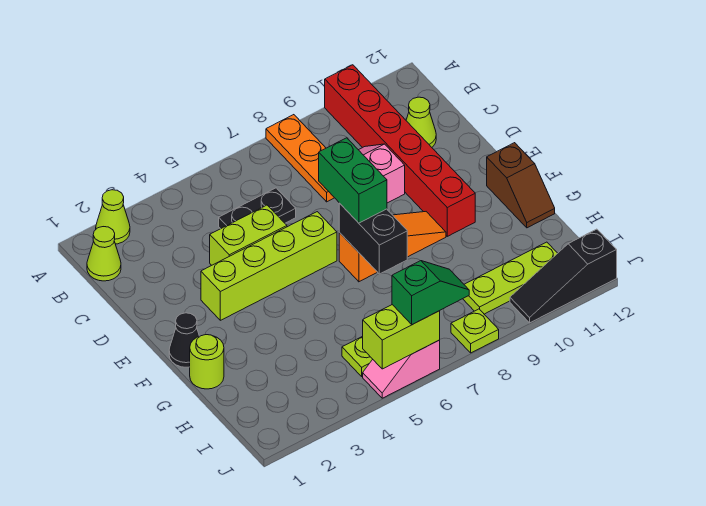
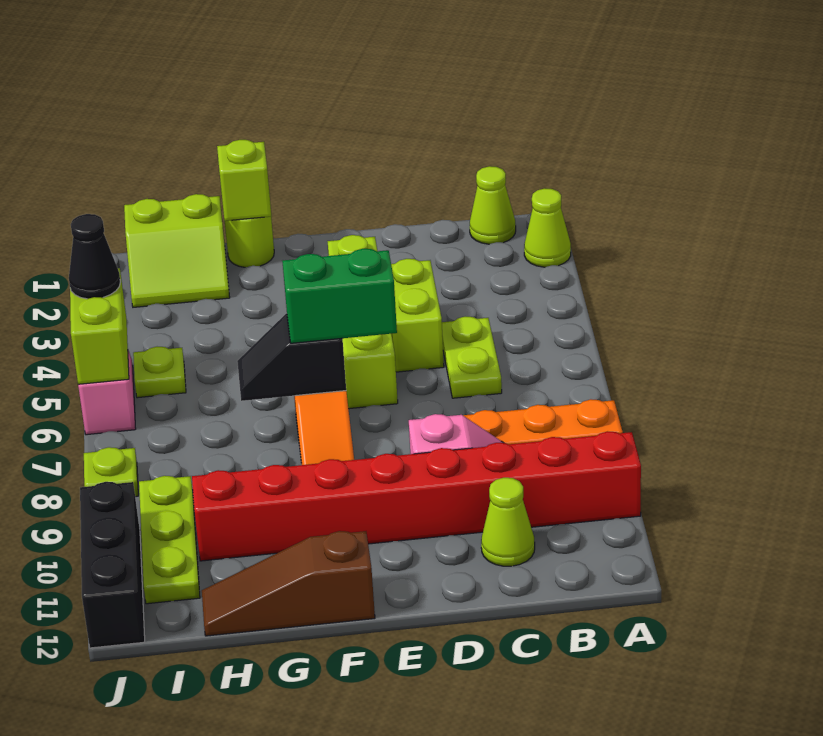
red 1x6 brick [325,65,475,236] -> red 1x8 brick [192,431,641,561]
black 1x2 plate [219,188,296,229] -> lime 1x2 plate [442,317,502,398]
black 1x1 cone [169,313,199,367] -> black 1x1 cone moved to [69,214,120,299]
black 1x2 brick [339,203,407,274] -> black 1x2 slope [237,314,346,401]
brown 1x2 slope [487,143,555,228] -> brown 1x3 slope [202,531,375,636]
none -> lime 1x1 brick [217,140,272,221]
none -> lime 2x2 slope [124,194,230,307]
green 1x2 slope [392,261,469,325] -> none
black 1x3 slope [510,229,617,323] -> black 1x3 brick [80,482,145,648]

